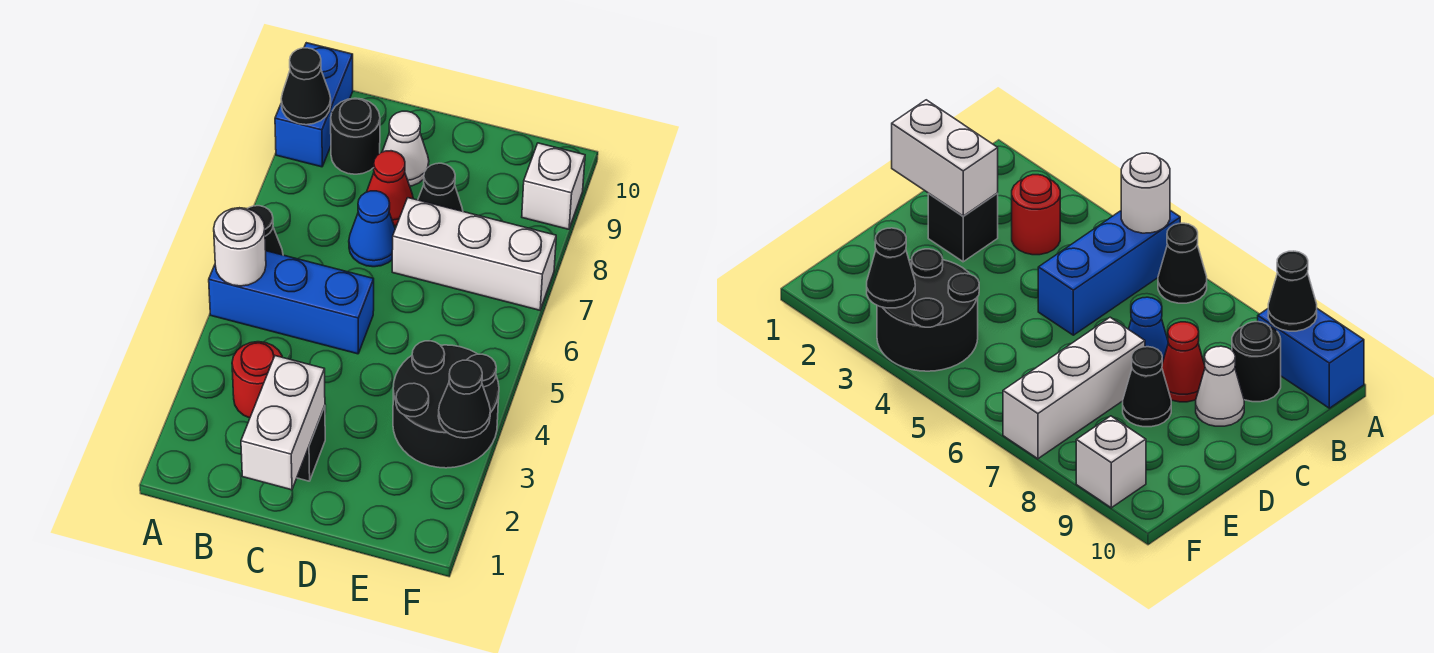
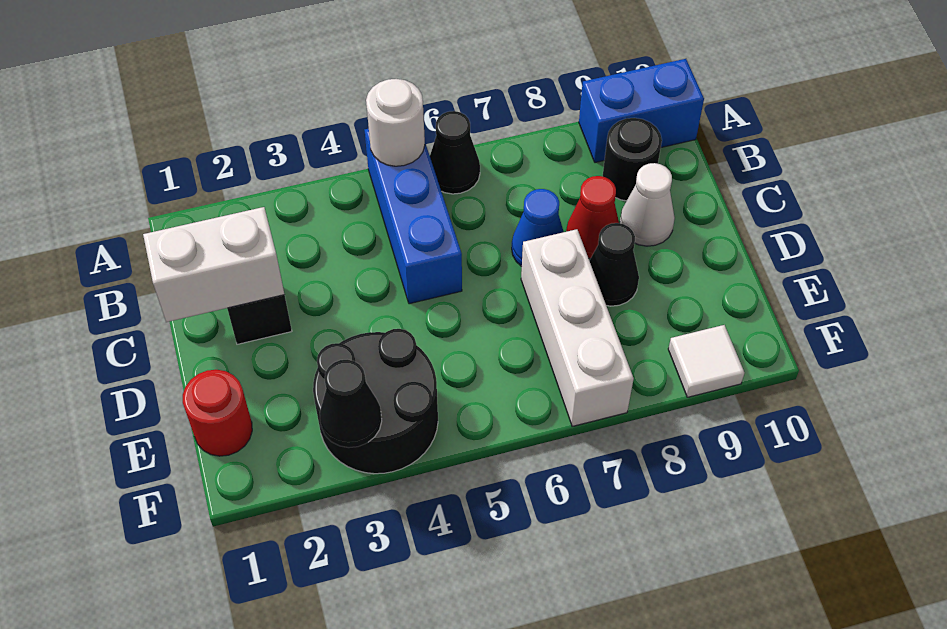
black 1x1 cone [281,48,331,125] -> none
red 1x1 round brick [232,342,282,418] -> red 1x1 round brick moved to [183,370,252,456]
white 1x1 brick [522,143,585,229] -> white 1x1 tile [668,325,745,397]

